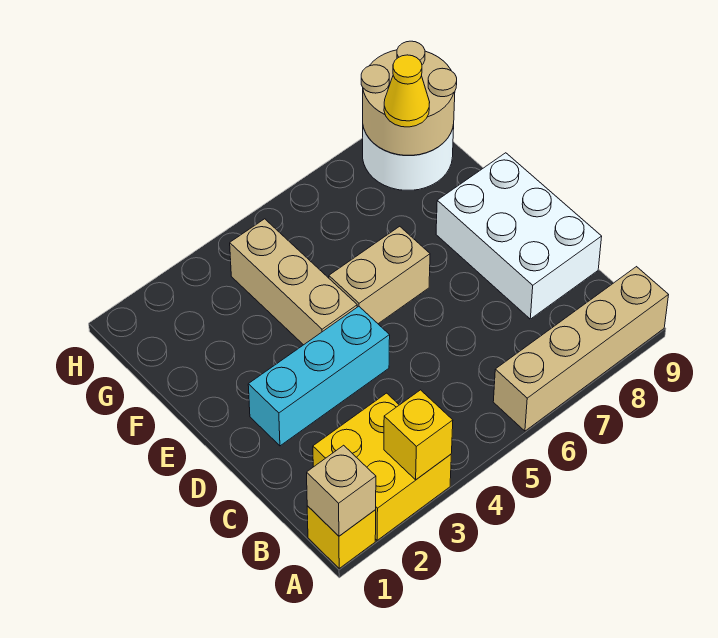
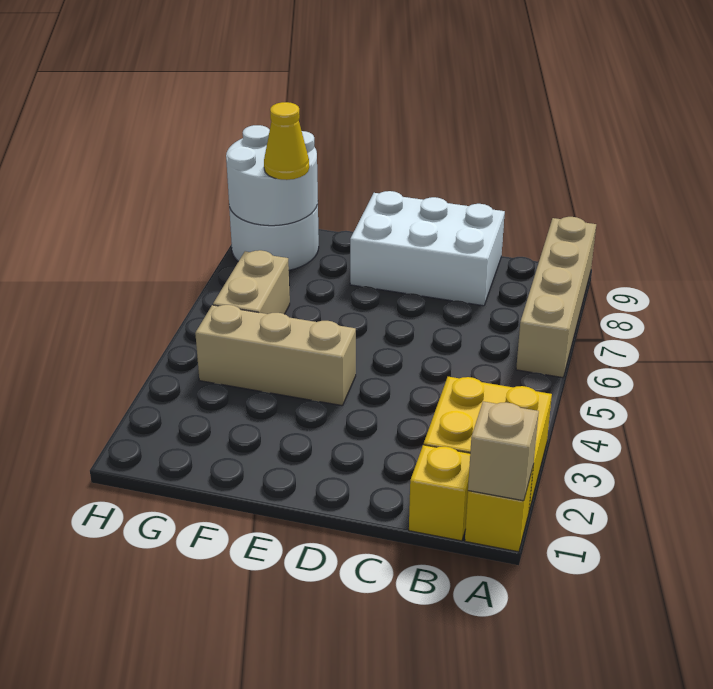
yellow 1x1 brick [384,390,453,480] -> yellow 1x1 brick moved to [409,445,470,541]
cyan 1x3 brick [248,306,390,446] -> none
tan 1x2 brick [329,226,430,324] -> tan 1x2 brick moved to [213,250,290,314]
tan 2x2 round brick [361,41,457,155] -> white 2x2 round brick [226,125,318,226]

